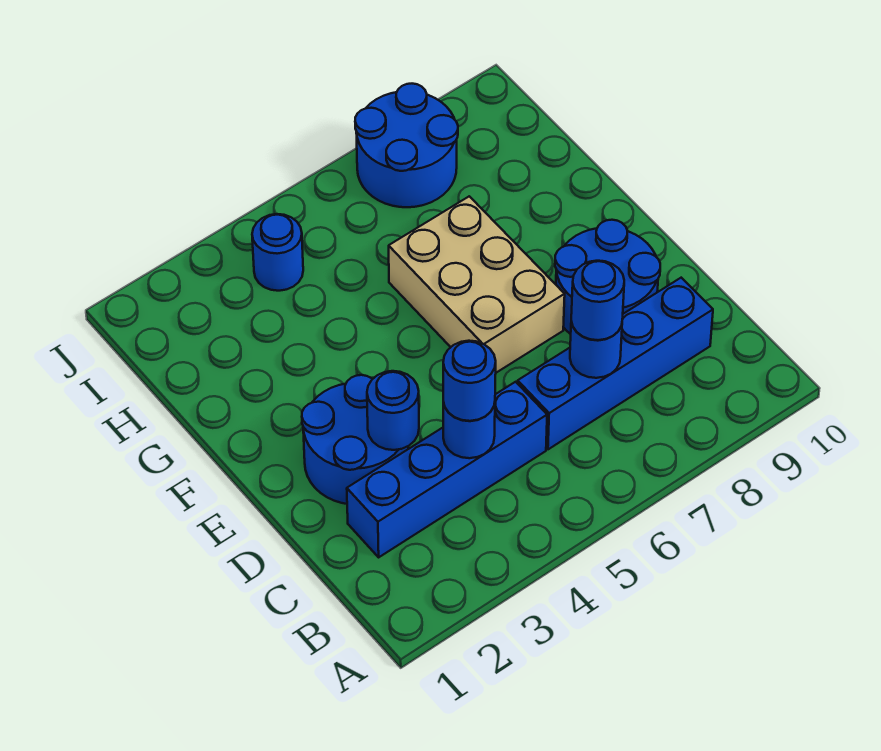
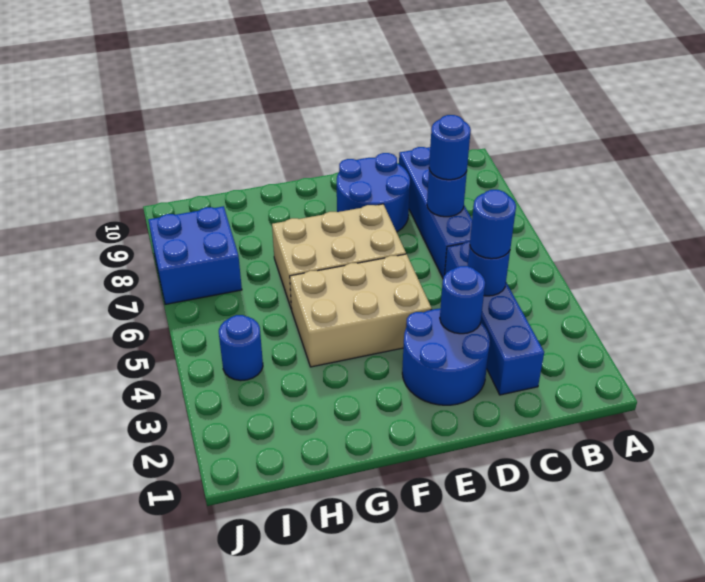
none -> tan 2x3 brick [290,254,432,367]
blue 2x2 round brick [355,84,458,207] -> blue 2x2 brick [149,206,242,304]

